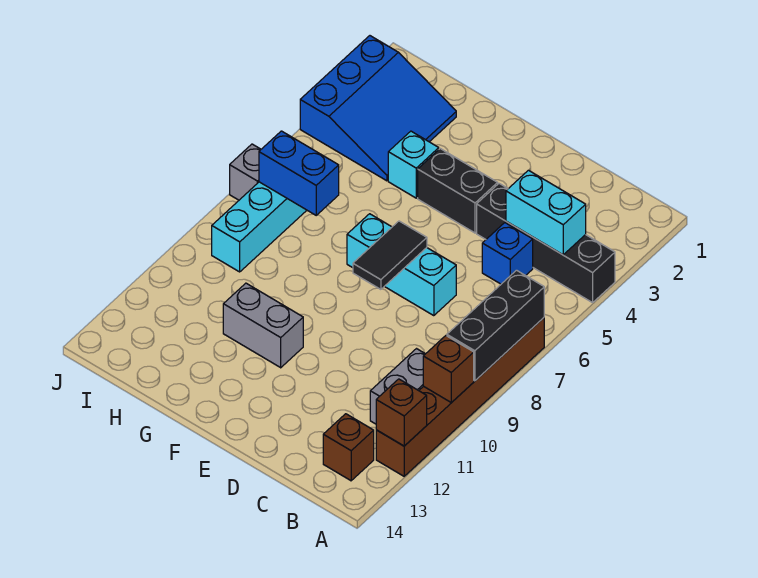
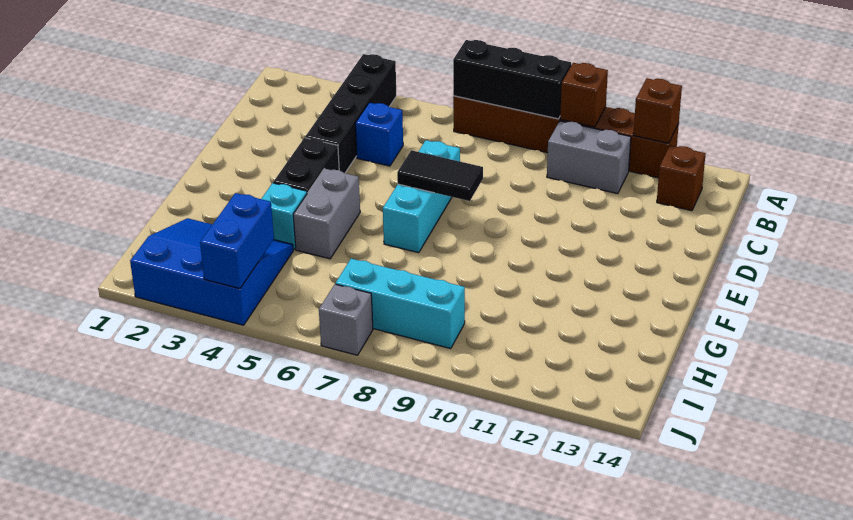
cyan 1x2 brick [506,170,586,255] -> none
grey 1x2 brick [223,283,303,368] -> grey 1x2 brick moved to [293,169,360,259]
blue 1x2 brick [259,131,339,215] -> blue 1x2 brick moved to [200,193,274,288]

